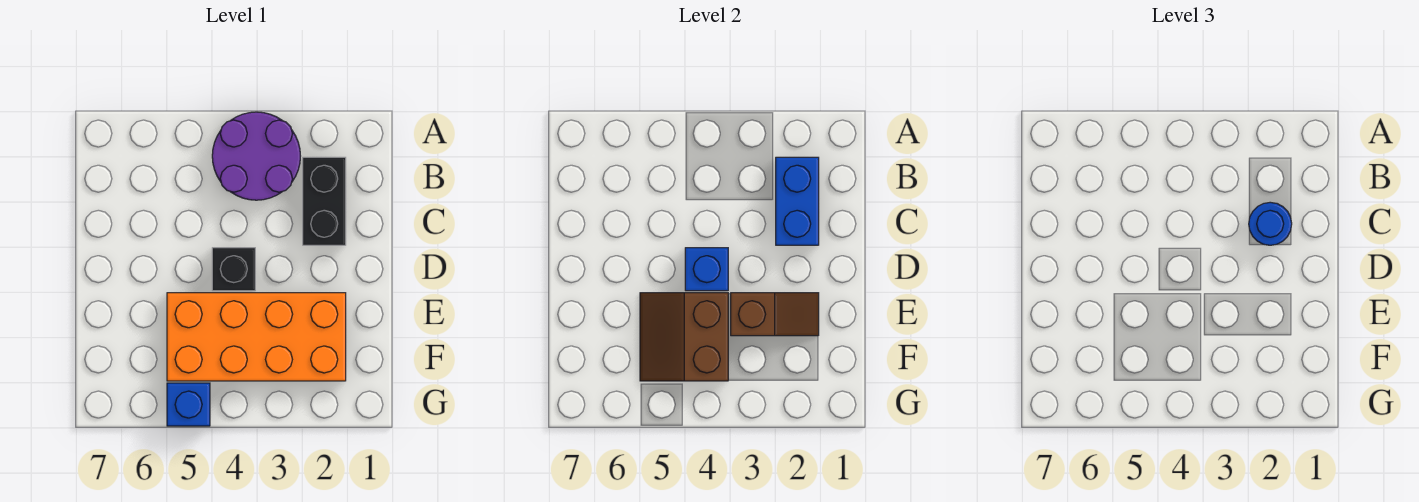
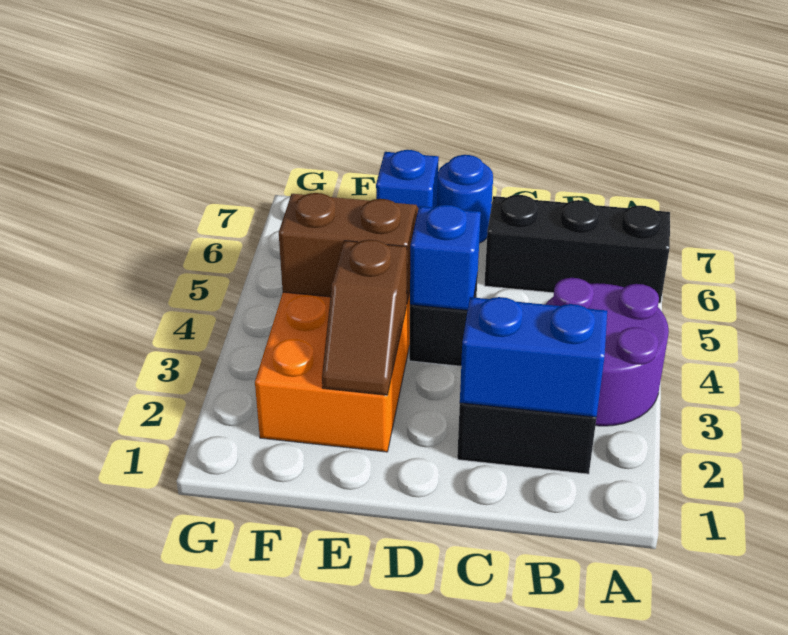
none -> black 1x3 brick [484,195,670,303]
blue 1x1 round brick [1249,202,1292,245] -> blue 1x1 round brick moved to [437,155,493,243]
blue 1x1 brick [167,383,210,426] -> blue 1x1 brick moved to [376,150,439,208]

